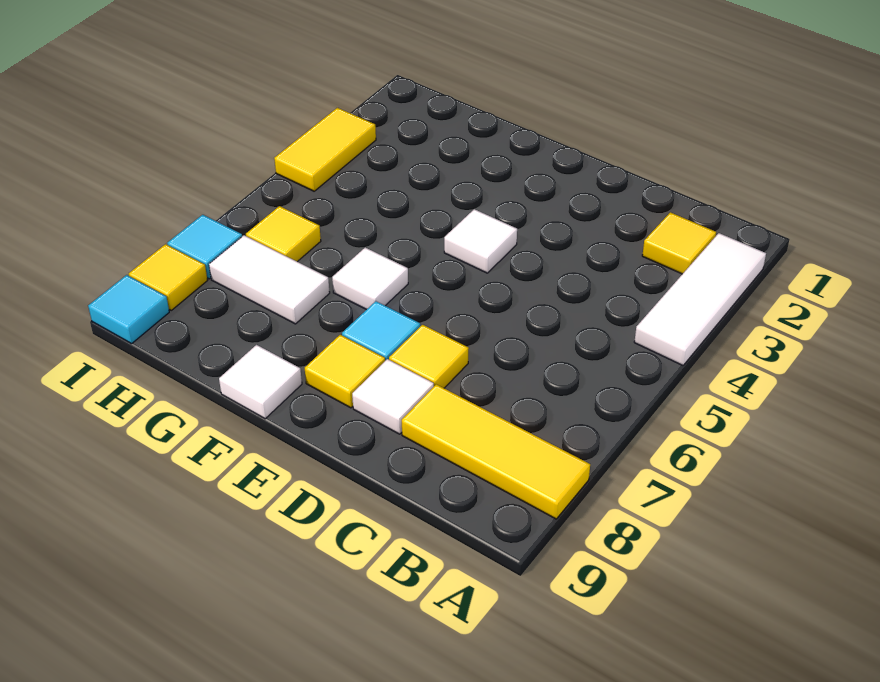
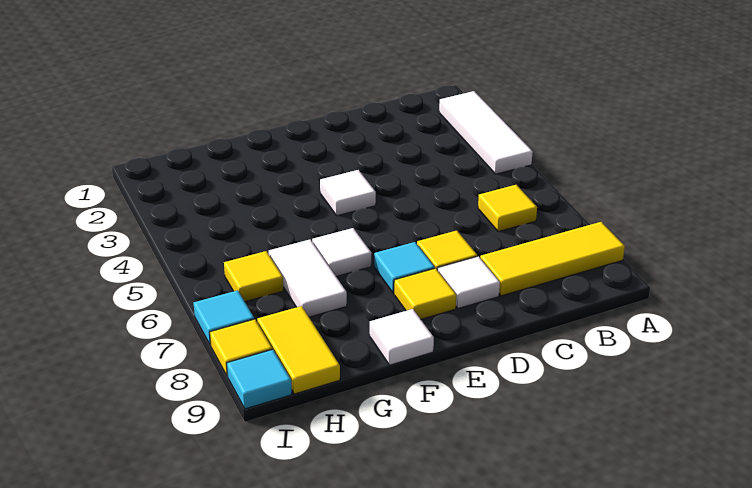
yellow 1x1 tile [642,212,716,274] -> yellow 1x1 tile moved to [478,185,537,232]
white 1x2 tile [209,235,330,324] -> white 1x2 tile turned to [269,240,347,317]
yellow 1x2 tile [274,108,376,191] -> yellow 1x2 tile moved to [257,306,340,394]

